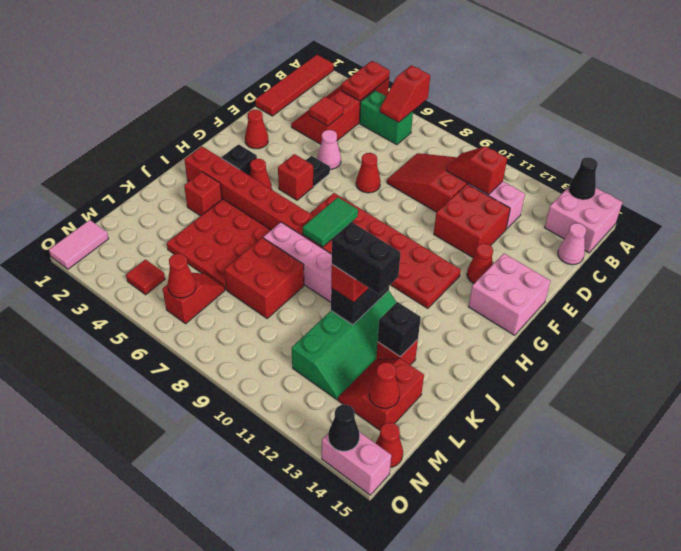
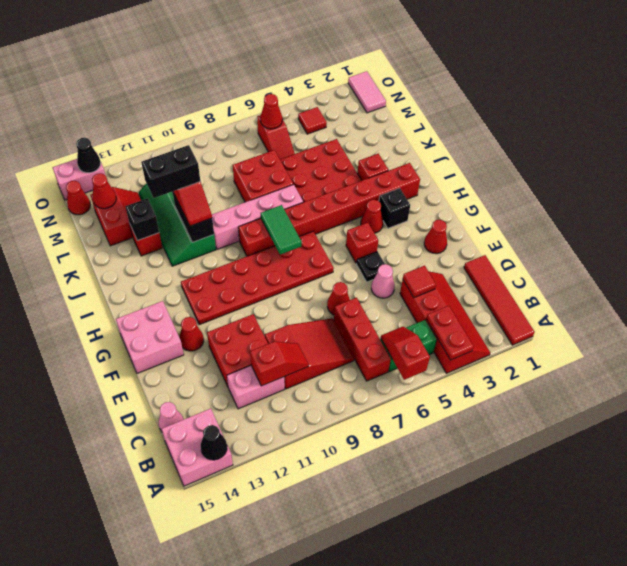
none -> red 1x3 brick [334,298,391,381]

